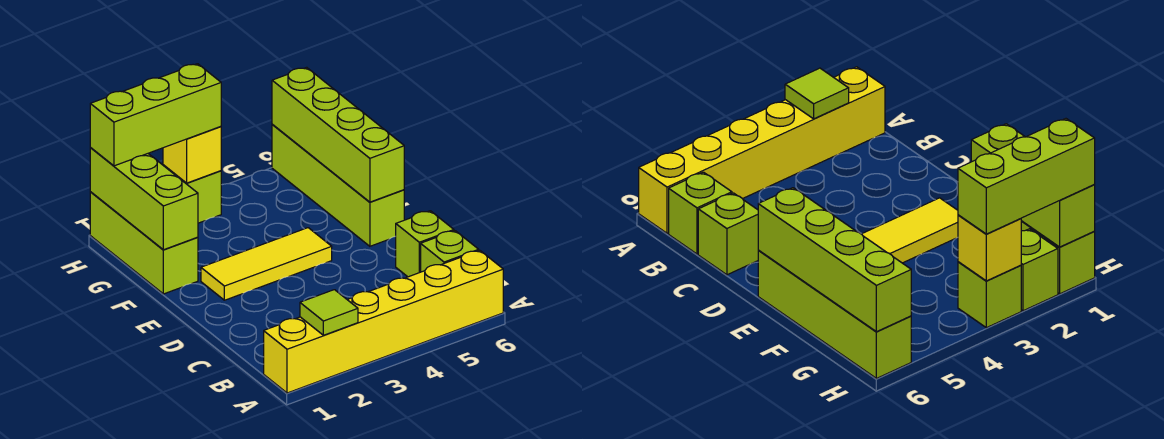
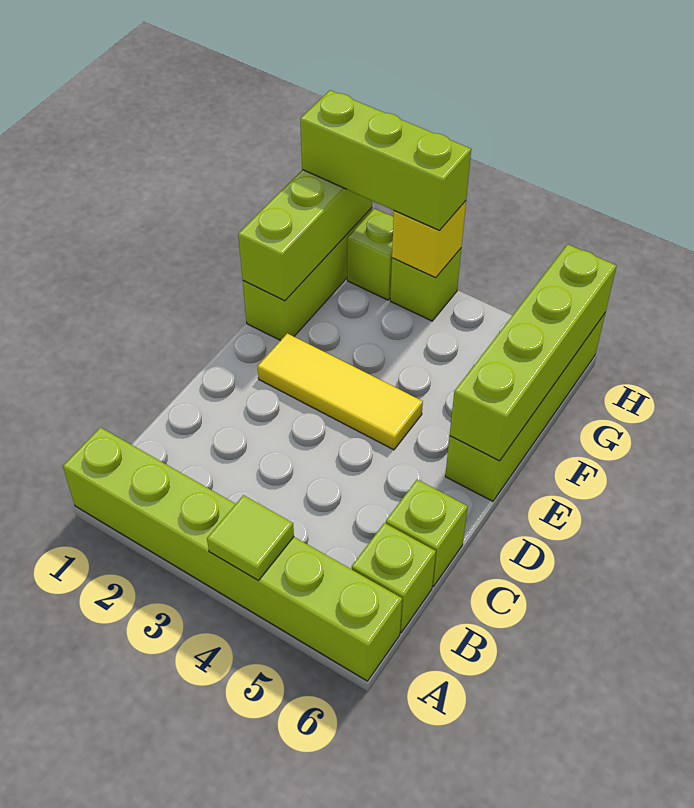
yellow 1x6 brick [264,250,503,393] -> lime 1x6 brick [63,427,402,681]
lime 1x1 tile [300,290,358,335] -> lime 1x1 tile moved to [207,495,294,580]

